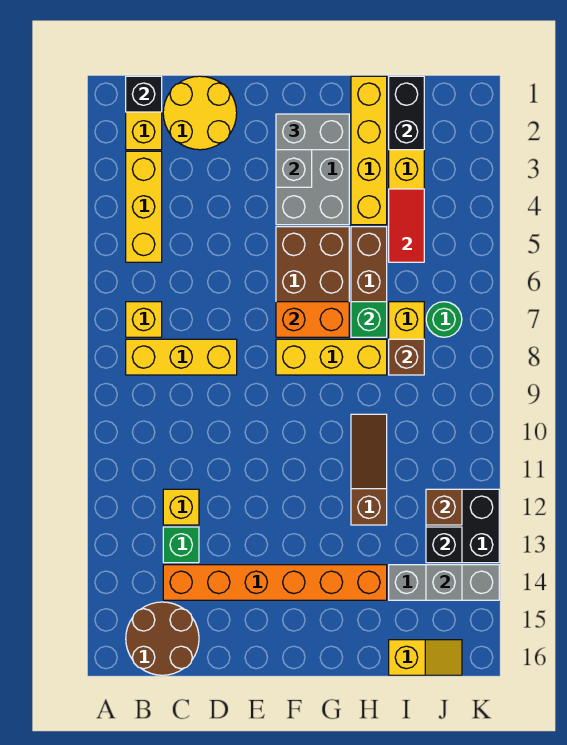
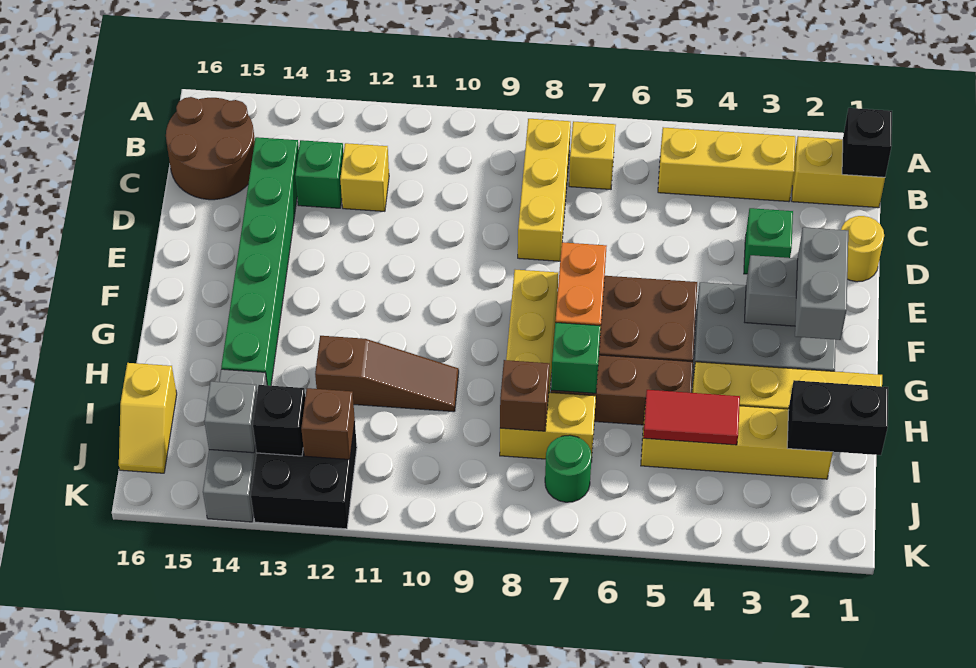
yellow 2x2 round brick [163,76,237,150] -> yellow 1x1 round brick [841,216,884,282]
orange 1x6 brick [163,565,387,600] -> green 1x6 brick [221,137,299,386]
none -> green 1x1 brick [744,208,793,274]

